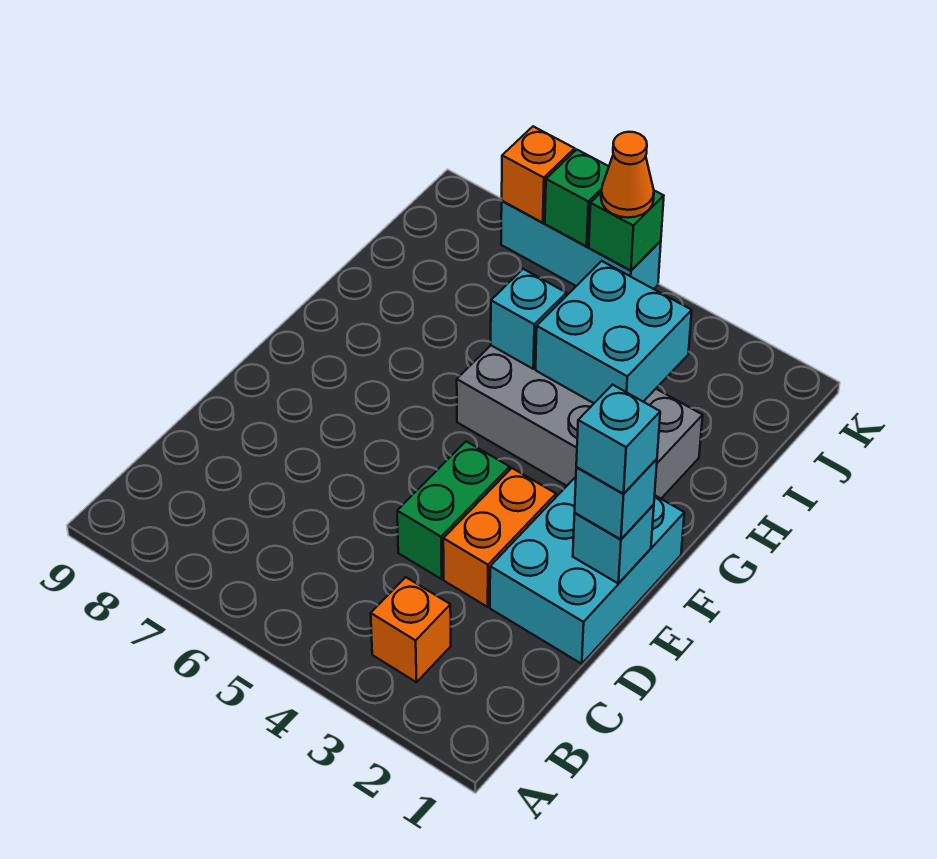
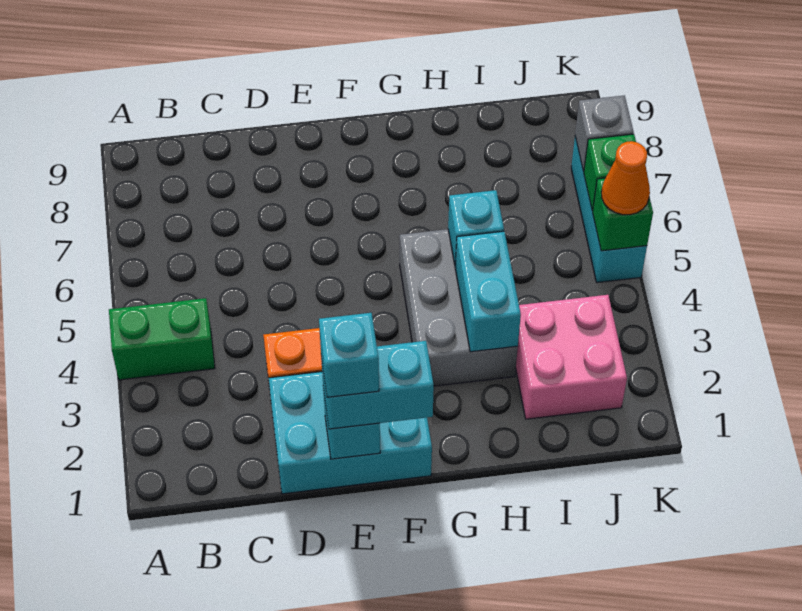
orange 1x1 brick [371,577,451,682] -> none
green 1x2 brick [397,441,510,579] -> green 1x2 brick moved to [109,298,215,380]
cyan 1x1 brick [575,459,657,539] -> cyan 1x2 brick [321,341,434,429]
grey 2x4 brick [457,346,703,498] -> grey 2x3 brick [400,229,518,386]
cyan 2x2 brick [536,261,692,403] -> cyan 1x2 brick [455,231,521,352]
none -> pink 2x2 brick [516,295,627,419]
orange 1x1 brick [502,126,575,223] -> grey 1x1 brick [575,96,634,171]

